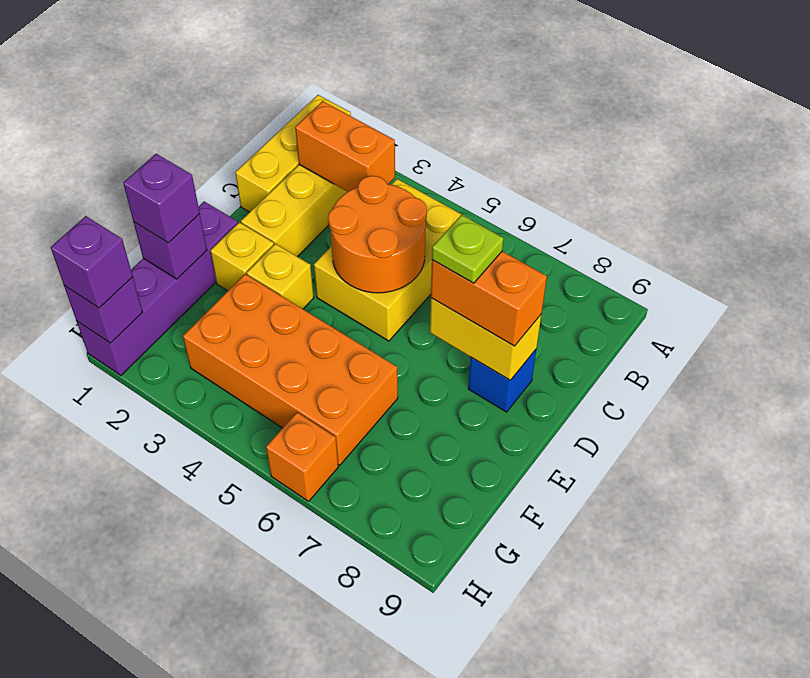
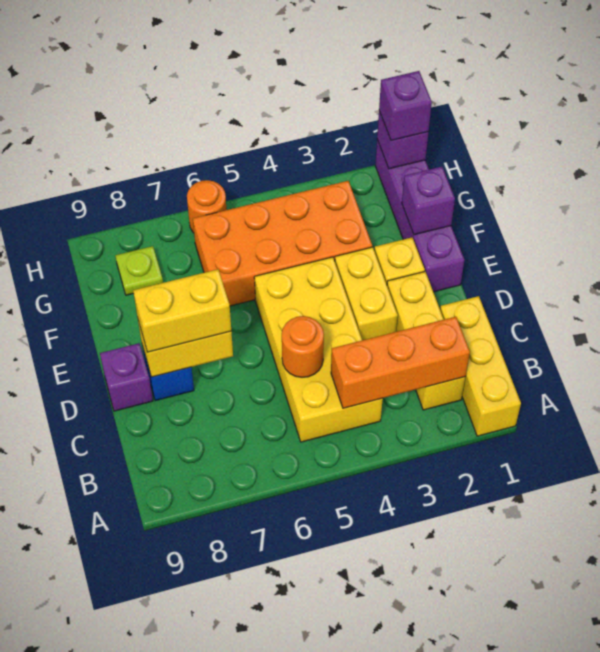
orange 1x2 brick [295,101,395,192] -> orange 1x3 brick [331,317,470,408]
yellow 2x3 brick [314,179,468,341] -> yellow 2x4 brick [254,257,383,442]
orange 2x2 round brick [328,176,427,293] -> orange 1x1 round brick [282,316,324,377]
orange 1x2 brick [431,251,547,346] -> yellow 1x2 brick [133,269,231,352]
lime 1x1 plate [432,215,504,283] -> lime 1x1 plate moved to [115,246,163,295]
yellow 1x1 brick [247,244,314,309] -> yellow 1x2 brick [335,247,398,340]
purple 1x1 brick [123,154,200,243] -> purple 1x1 brick moved to [100,343,153,411]
orange 1x1 brick [266,412,338,501] -> orange 1x1 round brick [187,180,227,233]

